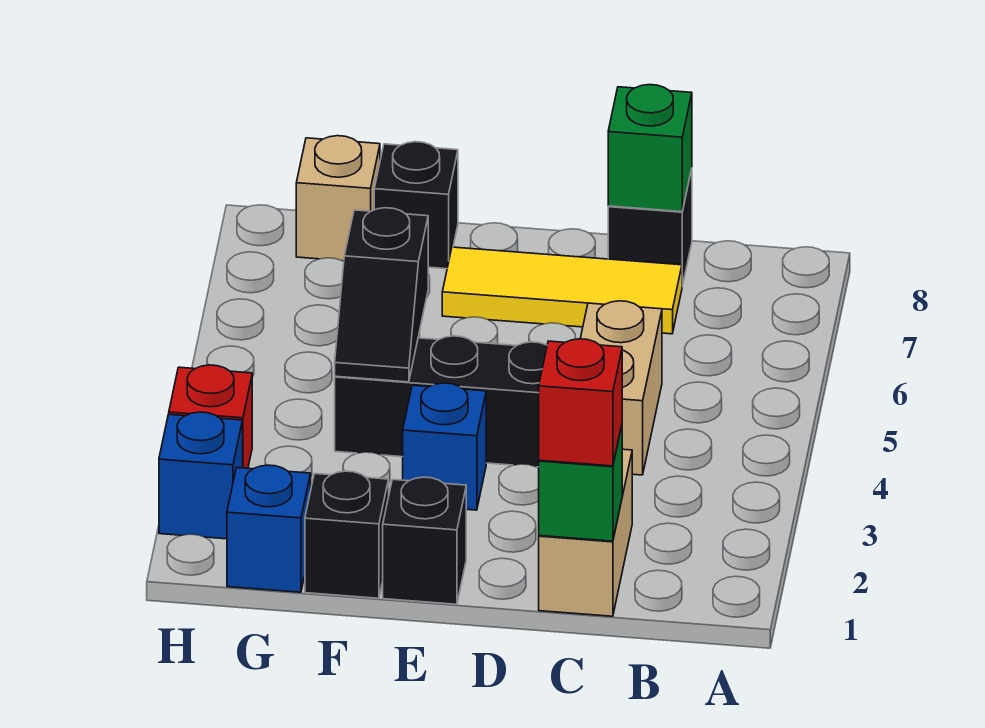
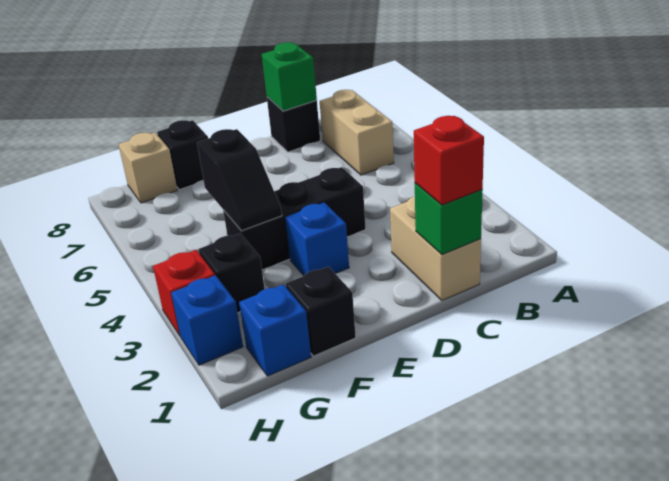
tan 1x2 brick [580,301,662,475] -> tan 1x2 brick moved to [320,90,394,175]
yellow 1x3 tile [442,247,682,334] -> none
black 1x1 brick [383,477,466,604] -> black 1x1 brick moved to [199,233,265,313]

